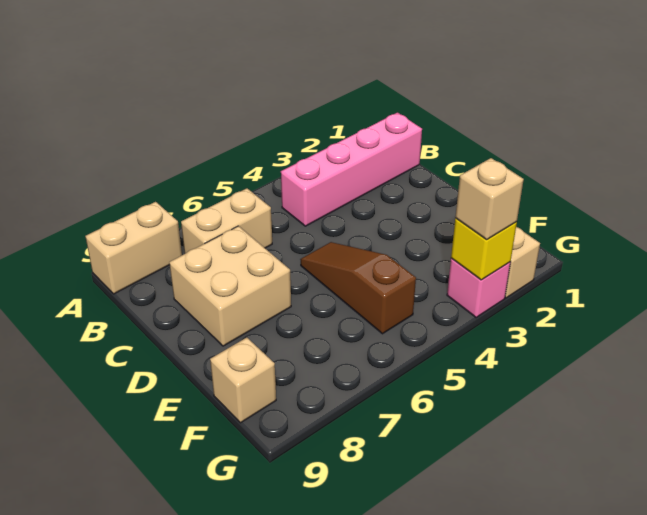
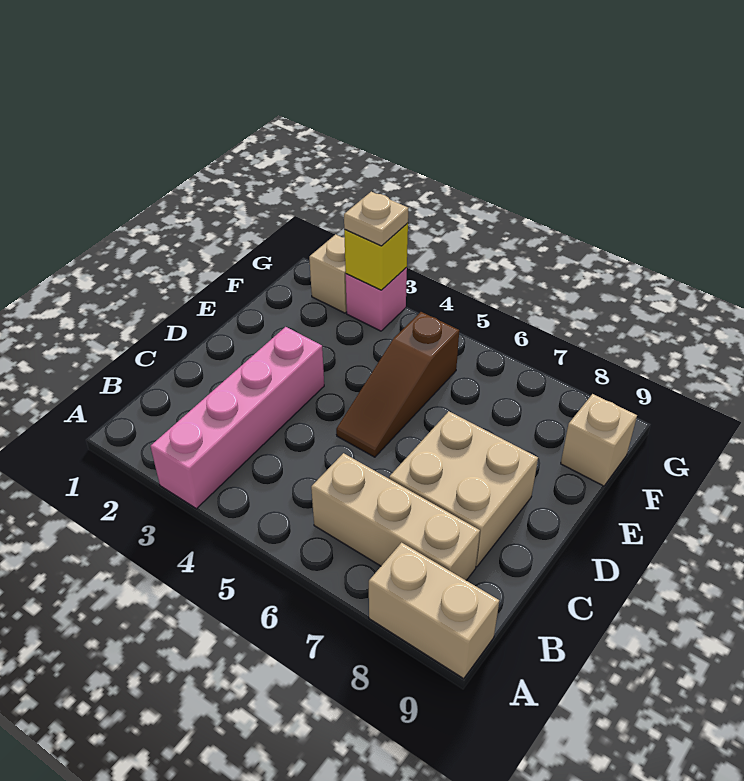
pink 1x4 brick [281,113,422,226] -> pink 1x4 brick turned to [150,327,324,509]
tan 1x2 brick [181,188,272,254] -> tan 1x3 brick [311,453,480,580]
tan 1x1 brick [455,158,524,240] -> tan 1x1 plate [344,192,408,246]

